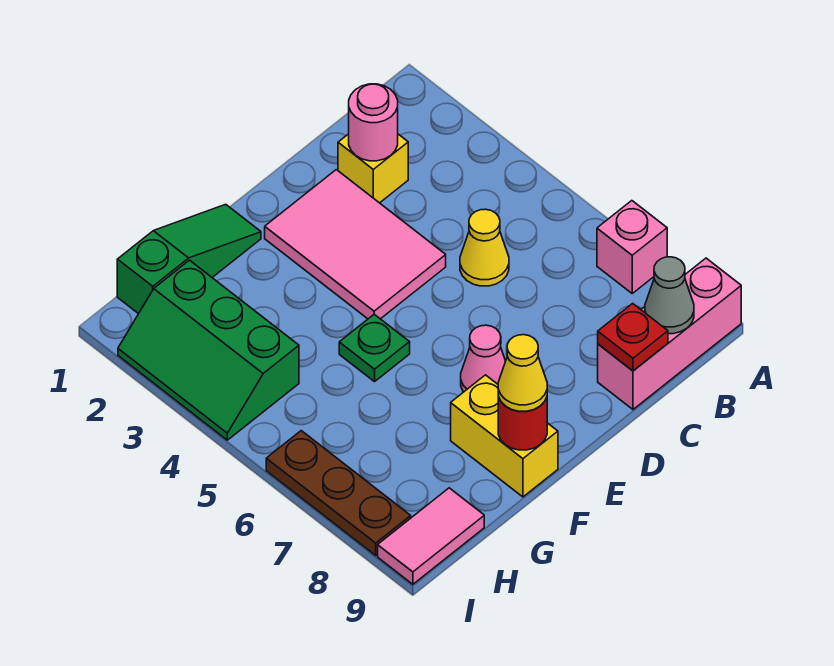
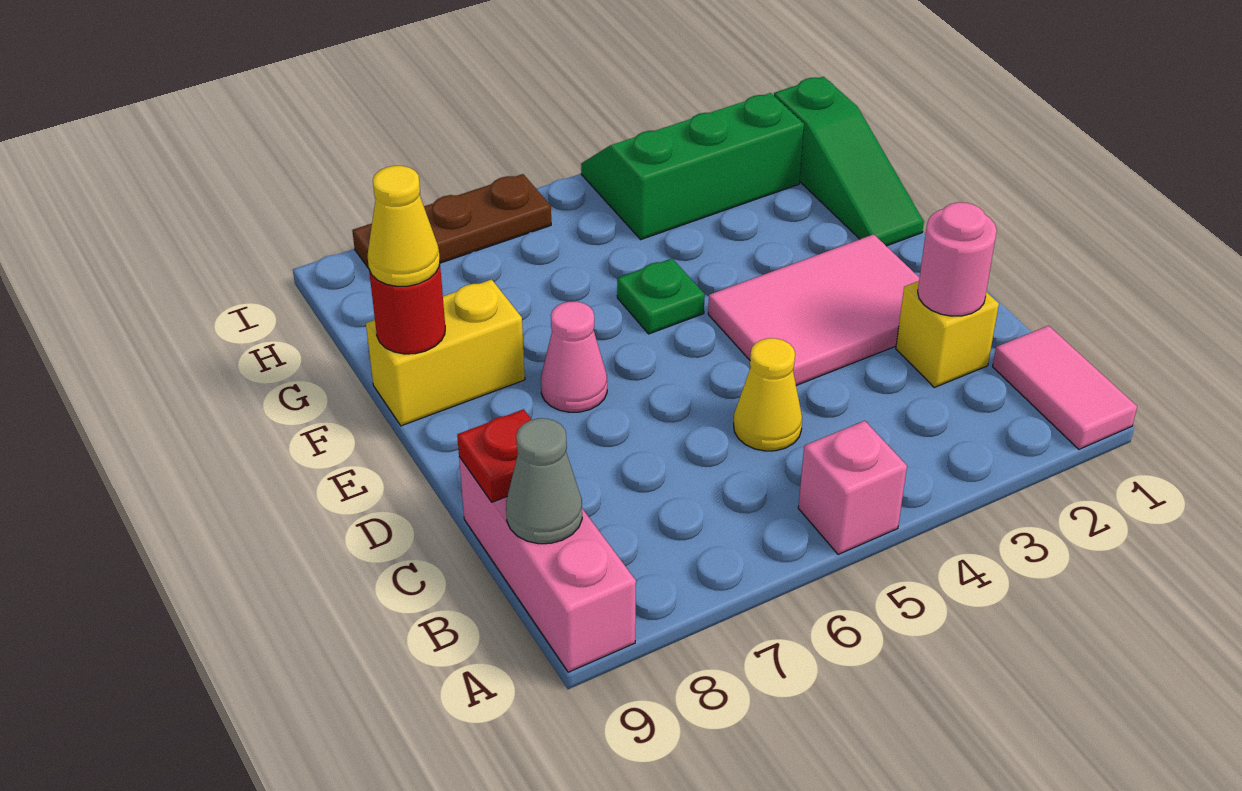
pink 1x1 brick [597,201,667,293] -> pink 1x1 brick moved to [798,421,907,555]
pink 1x2 tile [378,488,484,584] -> pink 1x2 tile moved to [993,326,1137,449]

